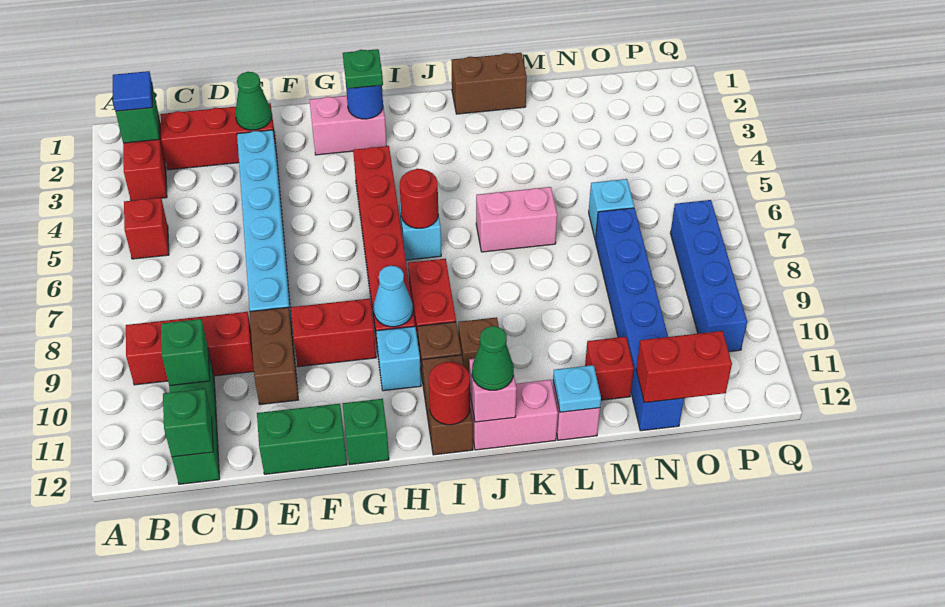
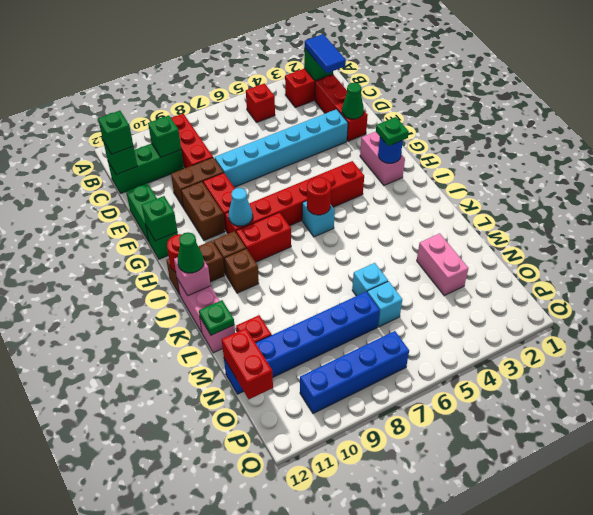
blue 1x1 tile [113,71,152,111] -> blue 1x2 tile [305,34,346,73]
none -> green 1x1 brick [98,111,133,154]
none -> green 1x1 brick [142,196,177,241]
cyan 1x1 brick [376,326,421,391] -> cyan 1x1 brick moved to [352,263,388,296]
brown 1x2 brick [451,53,527,114] -> brown 1x2 brick moved to [181,182,225,240]
pink 1x2 brick [476,187,557,252] -> pink 1x2 brick moved to [417,233,469,296]
cyan 1x1 plate [553,365,601,412] -> green 1x1 plate [199,300,234,335]

